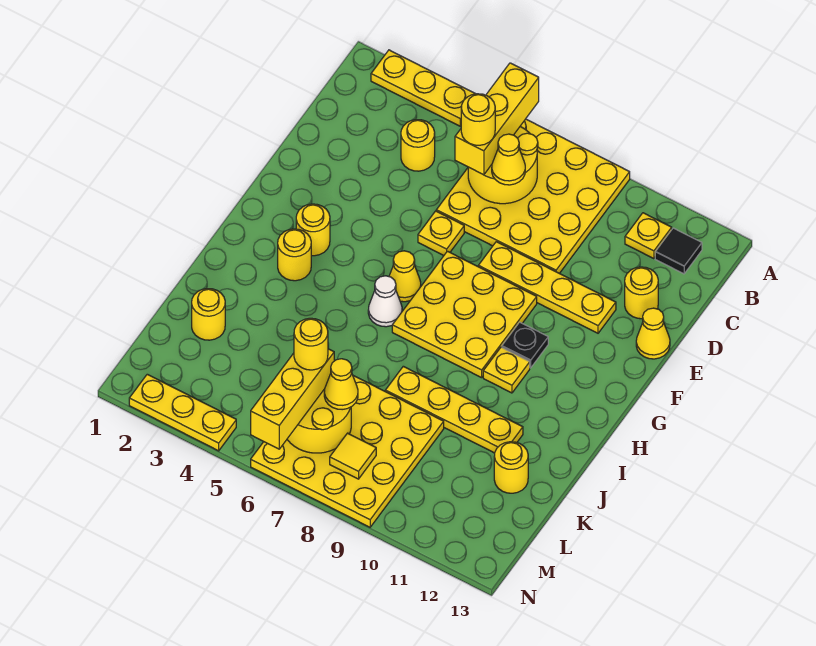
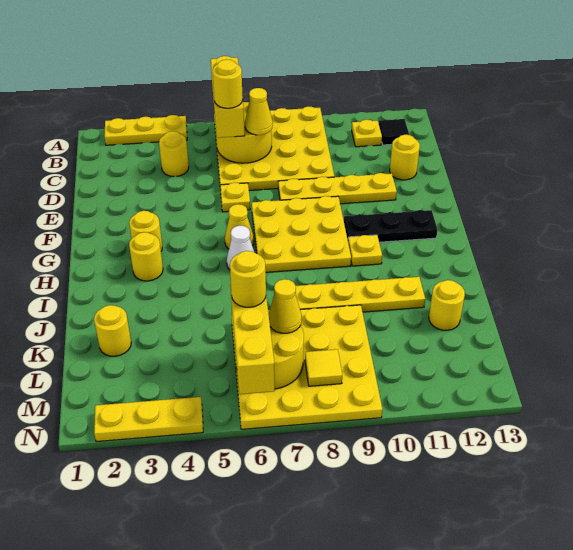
yellow 1x1 cone [636,308,670,359] -> none
black 1x1 plate [502,322,548,368] -> black 1x3 plate [344,210,437,242]

